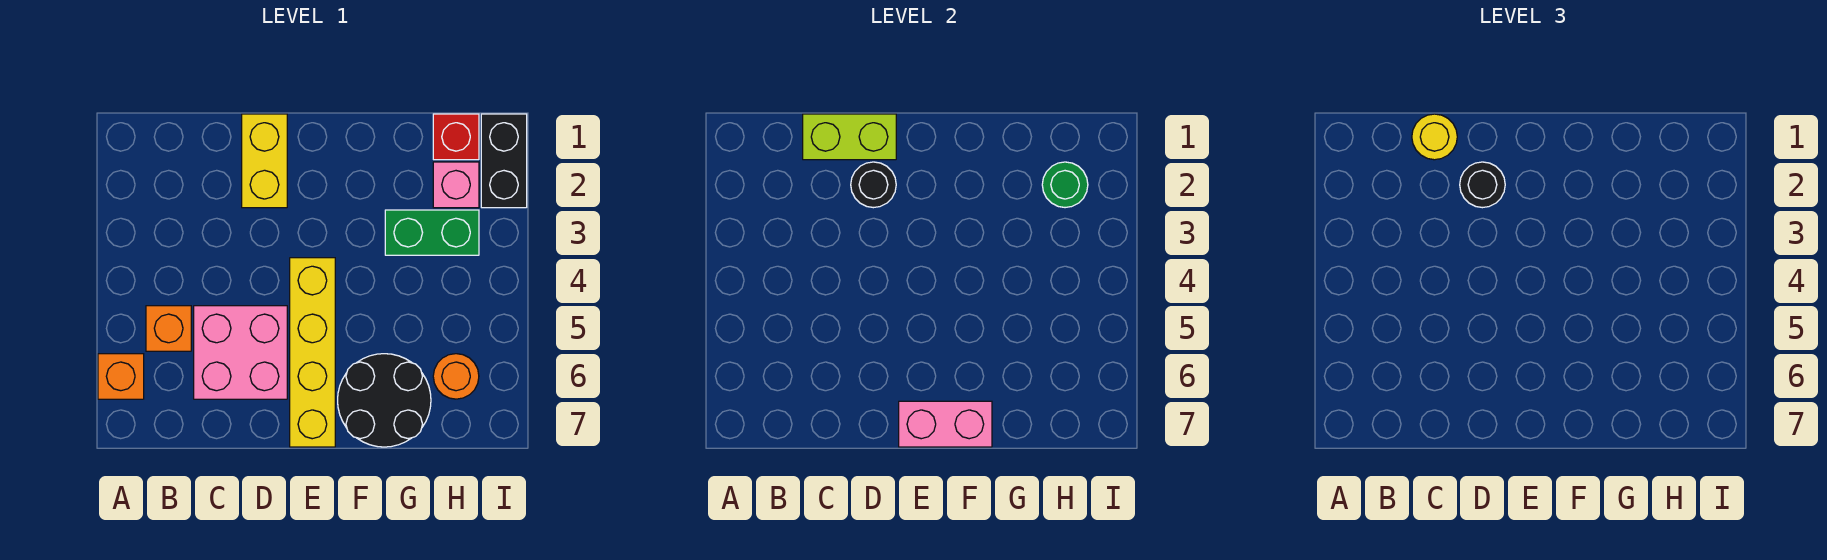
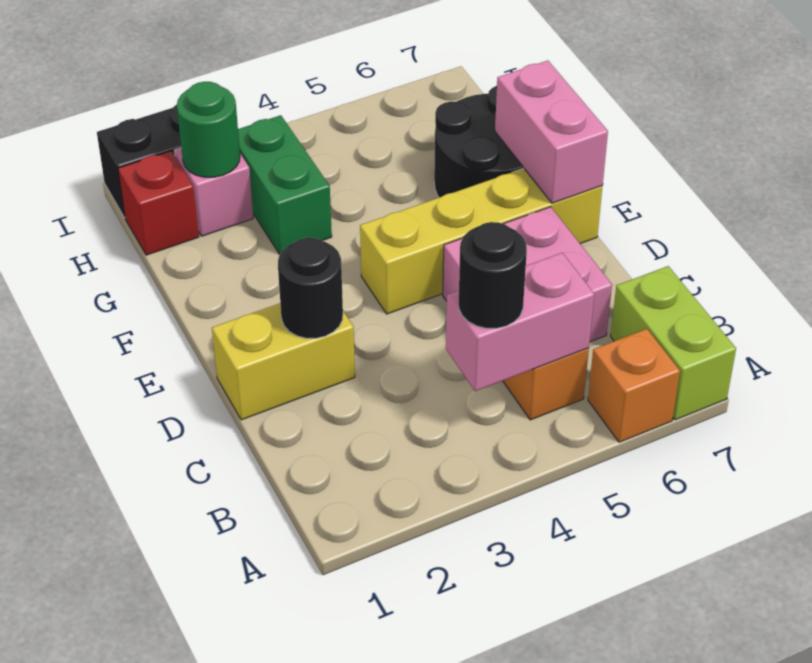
none -> pink 1x2 brick [446,253,594,391]
lime 1x2 brick [803,114,896,160] -> lime 1x2 brick moved to [611,266,736,420]
yellow 1x1 round brick [1412,114,1457,160] -> none
black 1x1 round brick [1460,162,1505,208] -> black 1x1 round brick moved to [459,222,527,329]
orange 1x1 round brick [433,354,479,399] -> none

